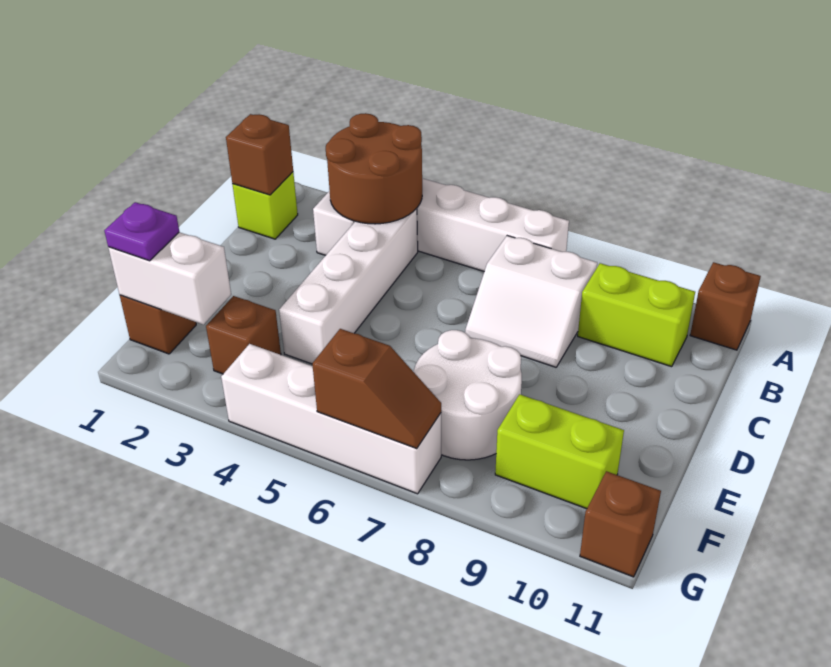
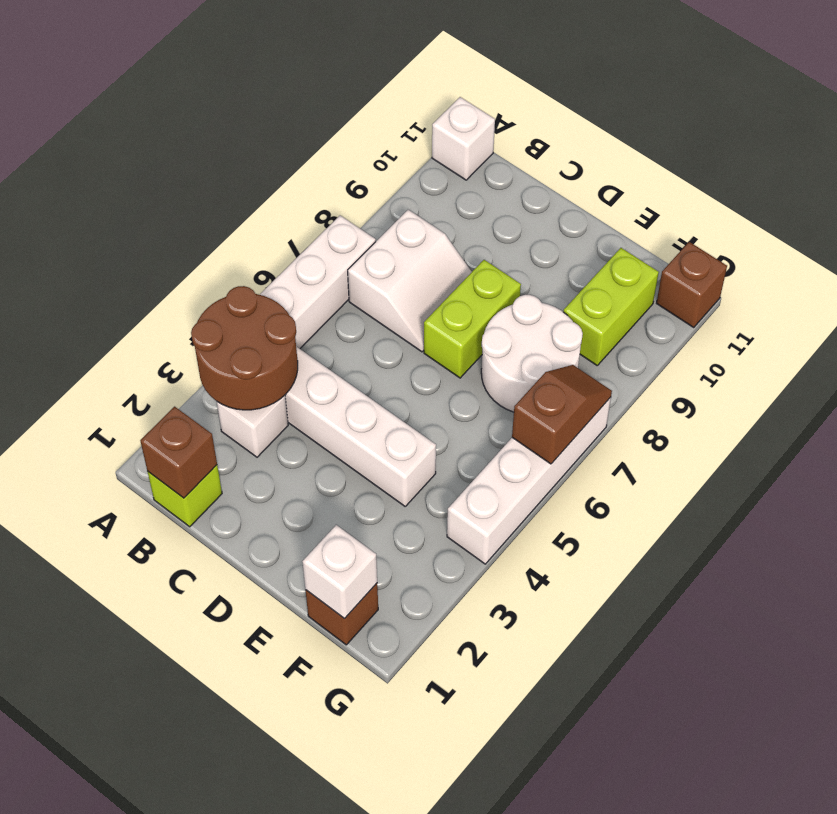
brown 1x1 brick [690,262,761,350] -> white 1x1 brick [432,97,495,180]
lime 1x2 brick [578,263,695,367] -> lime 1x2 brick moved to [424,260,521,378]
white 1x2 brick [108,232,231,325] -> white 1x1 brick [302,525,377,619]
purple 1x1 plate [104,202,179,261] -> none
brown 1x1 brick [206,296,281,374] -> none

